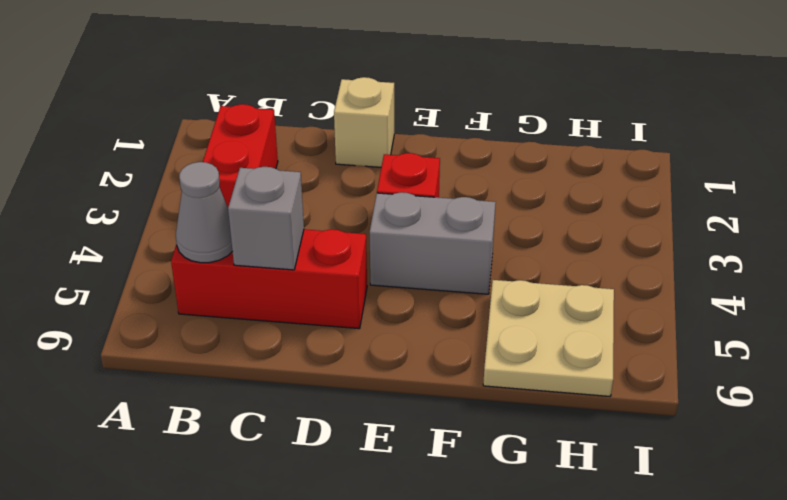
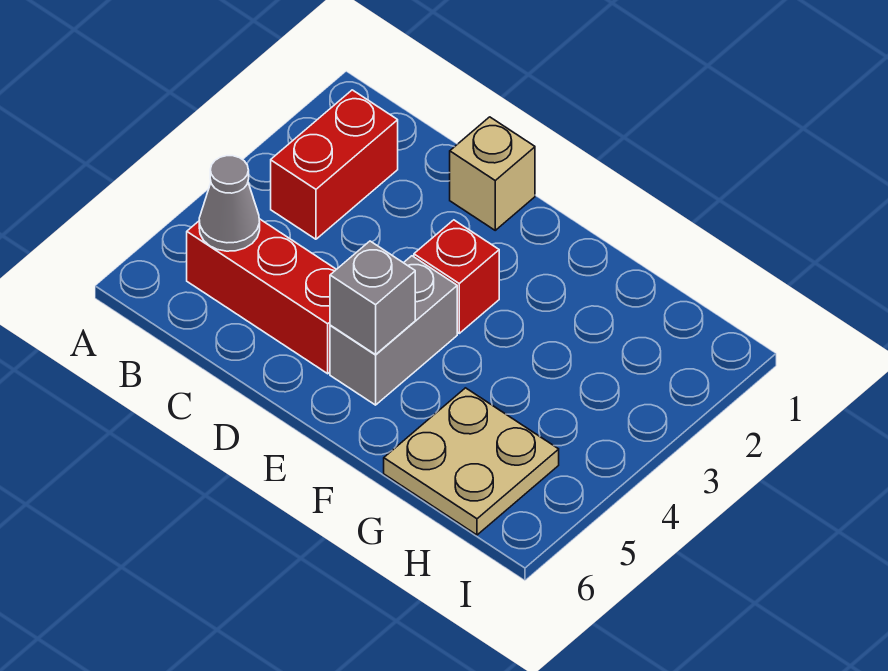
grey 1x1 brick [228,167,304,270] -> grey 1x1 brick moved to [330,241,415,355]
grey 1x2 brick [370,192,496,294] -> grey 1x2 brick turned to [330,256,457,405]

